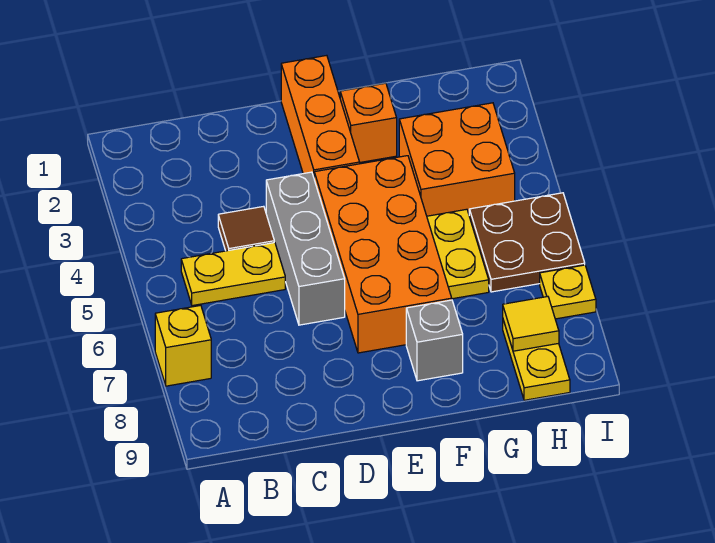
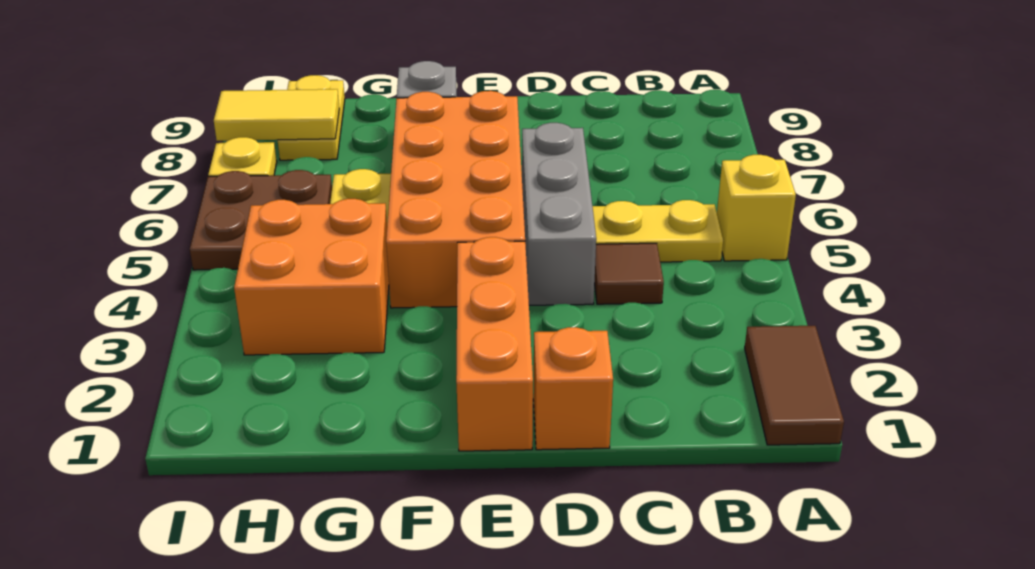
none -> brown 1x2 tile [745,326,844,445]
yellow 1x1 brick [155,305,211,386] -> yellow 1x1 brick moved to [717,155,796,261]
orange 1x1 brick [340,83,397,162] -> orange 1x1 brick moved to [533,327,613,450]
yellow 1x1 tile [503,297,559,351] -> yellow 1x2 tile [214,89,339,141]

